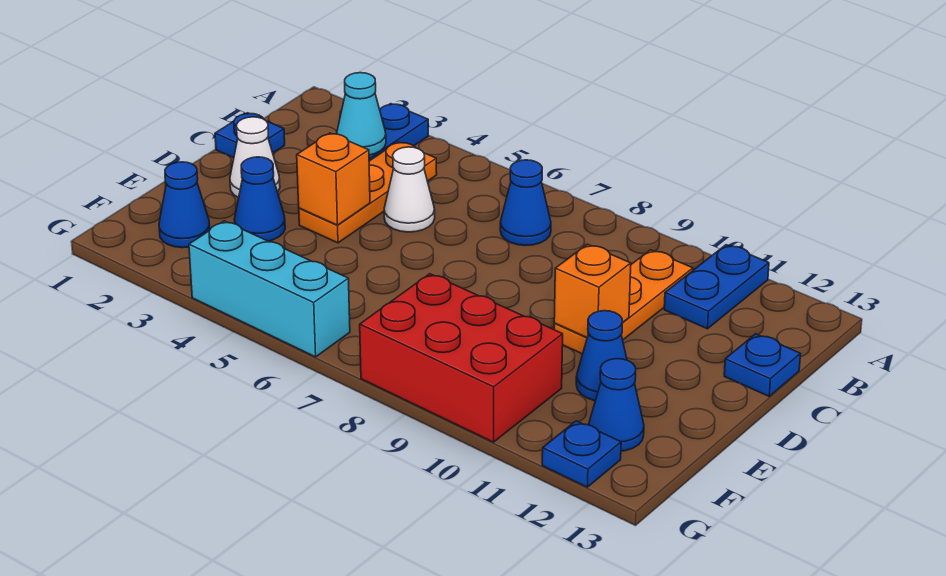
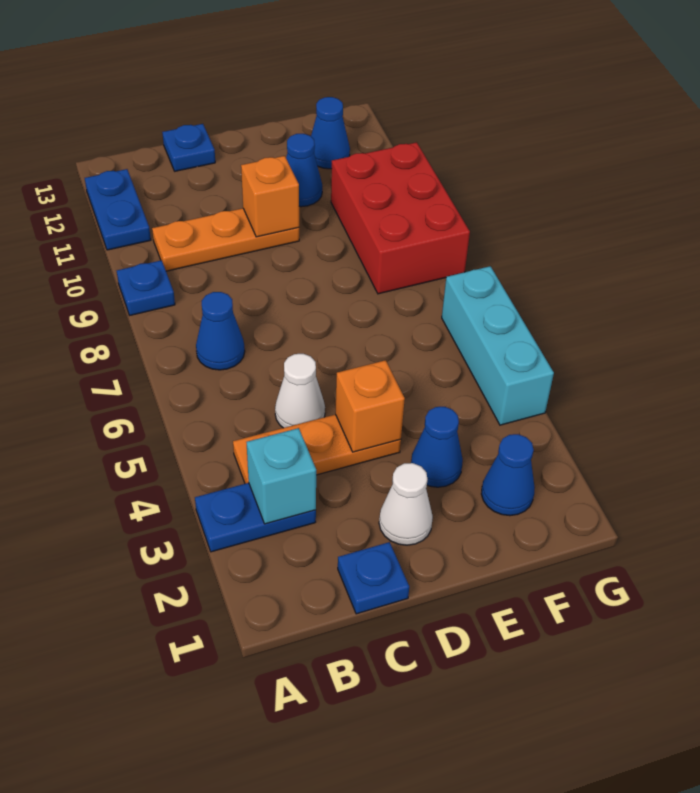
blue 1x2 plate [664,245,769,329] -> blue 1x2 plate turned to [85,169,151,250]
cyan 1x1 cone [337,73,386,155] -> cyan 1x1 brick [247,428,316,524]
blue 1x1 plate [542,421,621,487] -> blue 1x1 plate moved to [117,260,175,315]

